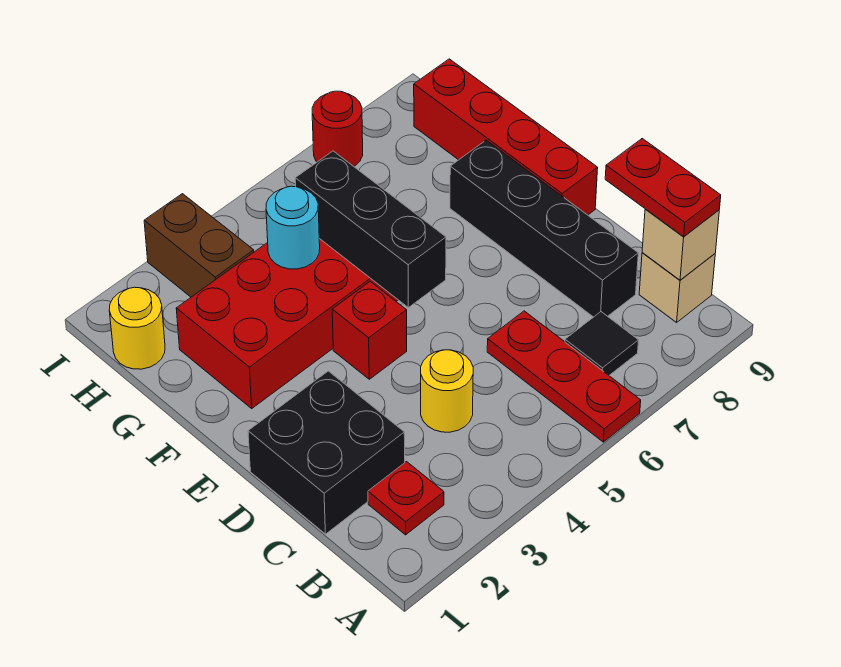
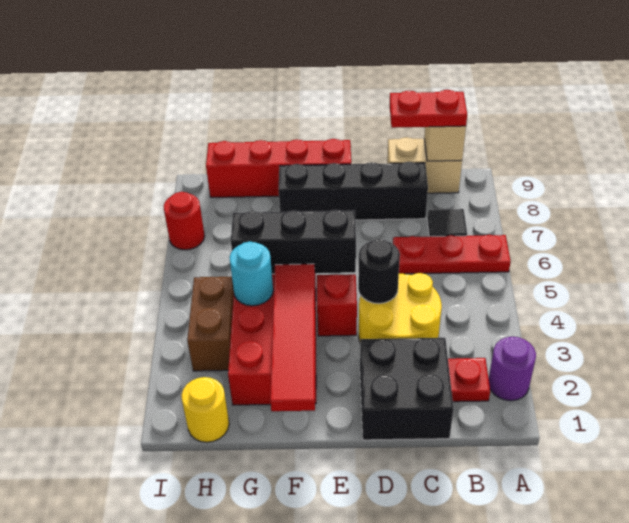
none -> purple 1x1 round brick [489,337,536,401]
tan 1x1 brick [639,253,715,322] -> tan 1x2 brick [387,137,462,193]
yellow 1x1 round brick [421,350,473,432] -> yellow 2x2 round brick [359,273,442,342]
none -> black 1x1 round brick [358,239,400,304]
none -> red 1x4 tile [270,264,315,411]
brown 1x2 brick [144,194,254,297] -> brown 1x2 brick turned to [187,277,234,371]

